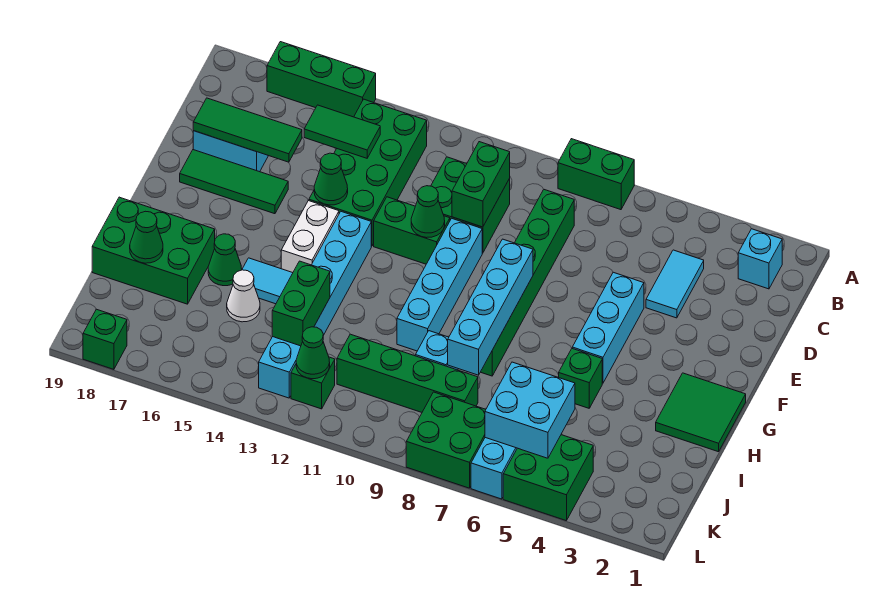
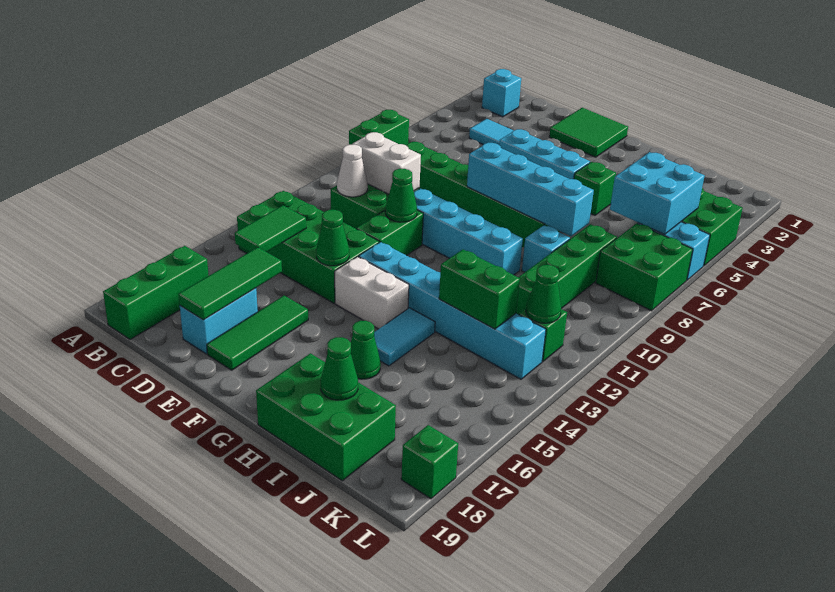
green 1x3 brick [267,42,376,117] -> green 1x3 brick moved to [103,246,209,339]
green 1x2 brick [452,142,510,227] -> white 1x2 brick [353,132,421,194]
green 2x2 tile [656,373,746,452] -> green 2x2 tile moved to [549,108,628,157]
green 2x3 brick [92,197,215,304] -> green 2x3 brick turned to [256,353,396,481]
white 1x1 cone [227,270,260,322] -> white 1x1 cone moved to [337,145,368,197]

